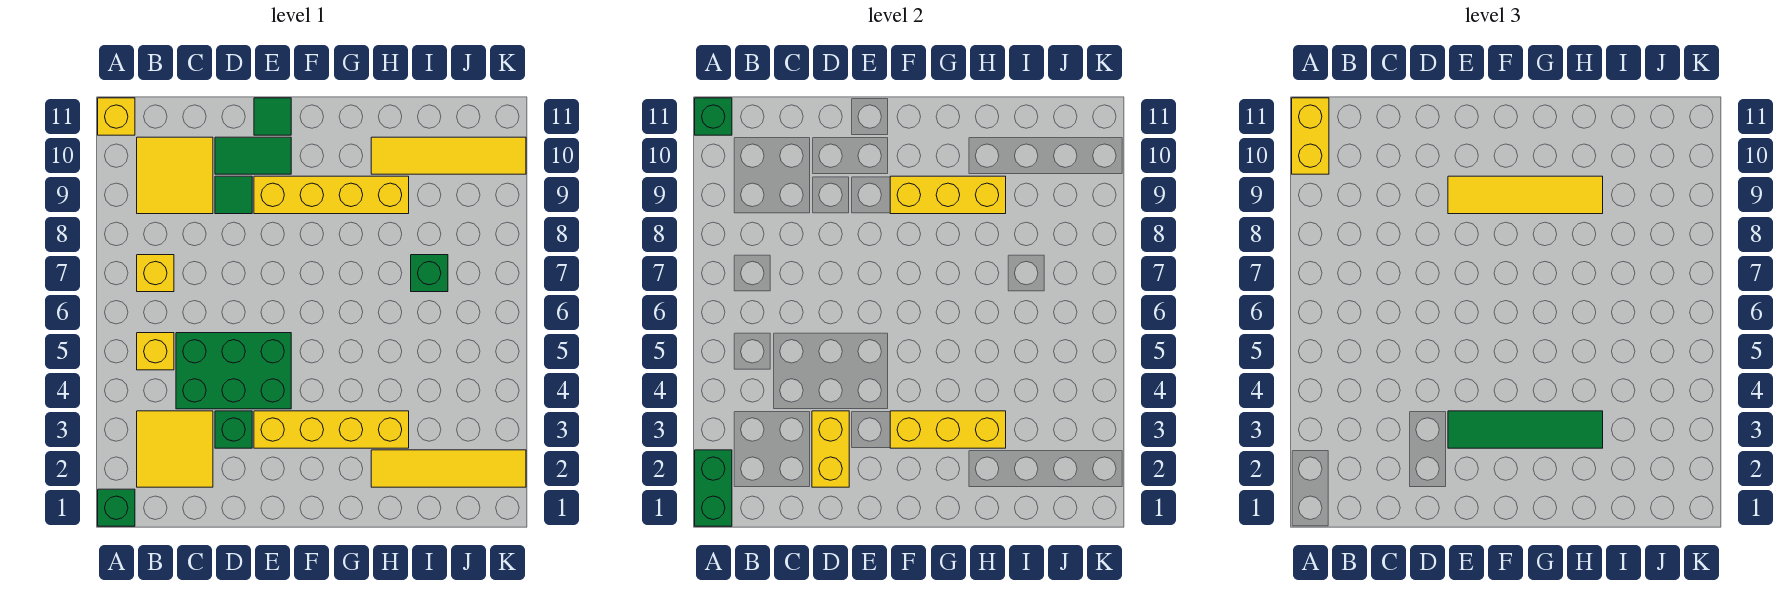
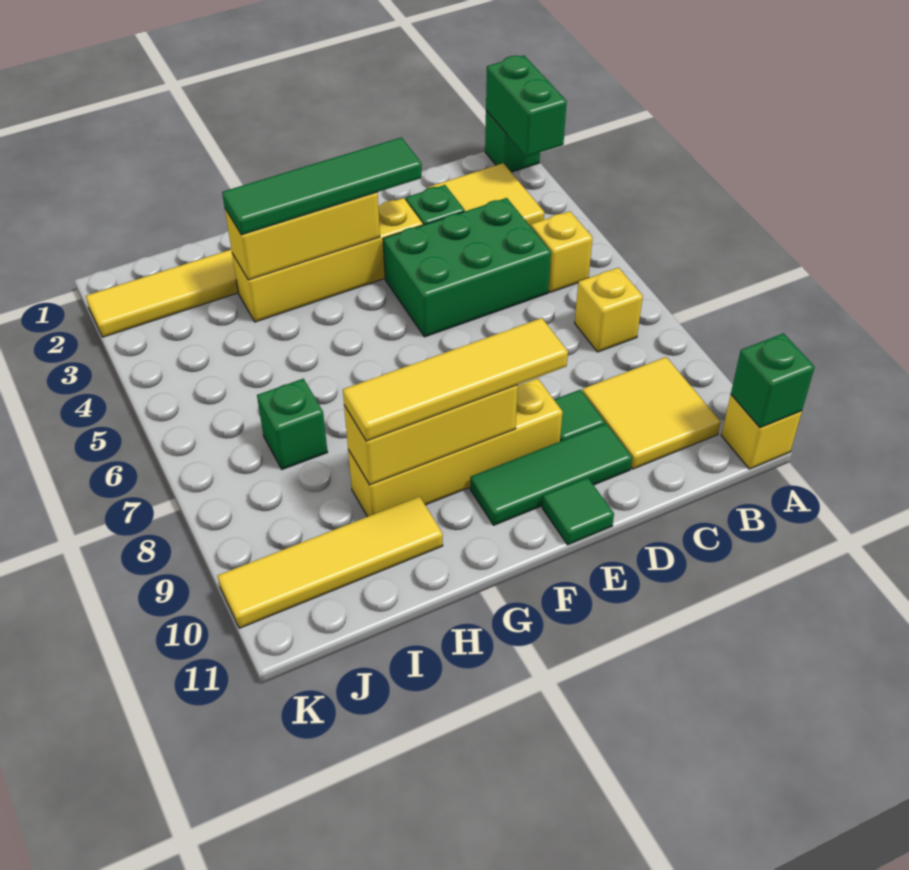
yellow 1x2 brick [1292,98,1329,174] -> none
yellow 1x2 brick [812,411,849,487] -> none
green 1x2 tile [215,137,291,174] -> green 1x3 tile [470,424,632,525]

